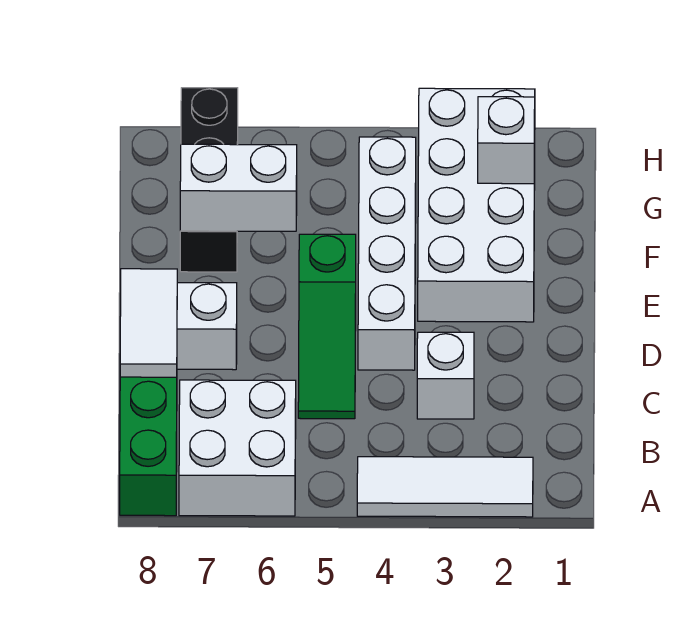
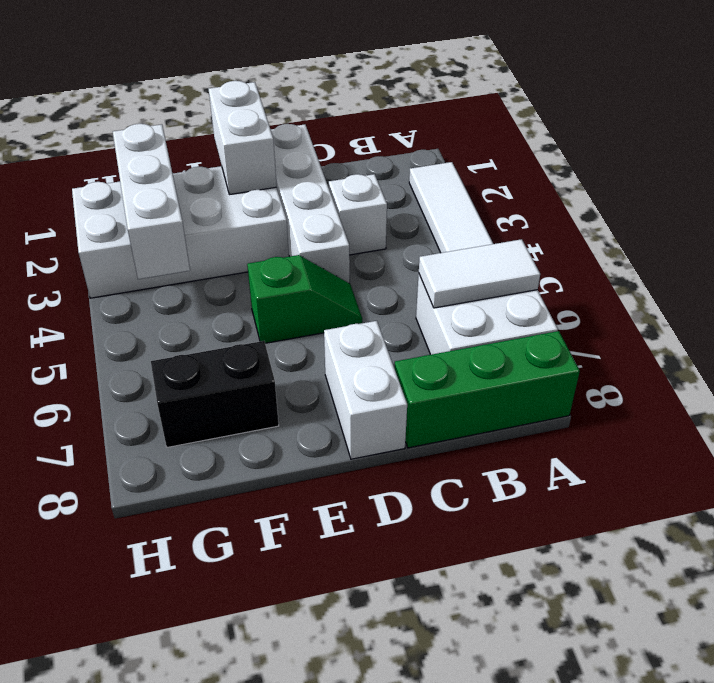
green 1x3 slope [298,234,356,419] -> green 1x2 slope [247,255,362,343]
white 1x2 tile [120,269,177,377] -> white 1x2 tile moved to [419,239,540,308]
white 1x4 brick [358,137,416,370] -> white 1x4 brick turned to [271,124,350,283]
white 1x2 brick [180,144,297,231] -> white 1x2 brick moved to [209,81,277,195]
black 1x3 brick [180,88,238,272] -> black 1x2 brick [151,341,279,448]
white 1x1 brick [478,97,535,184] -> white 1x3 brick [113,124,190,279]

